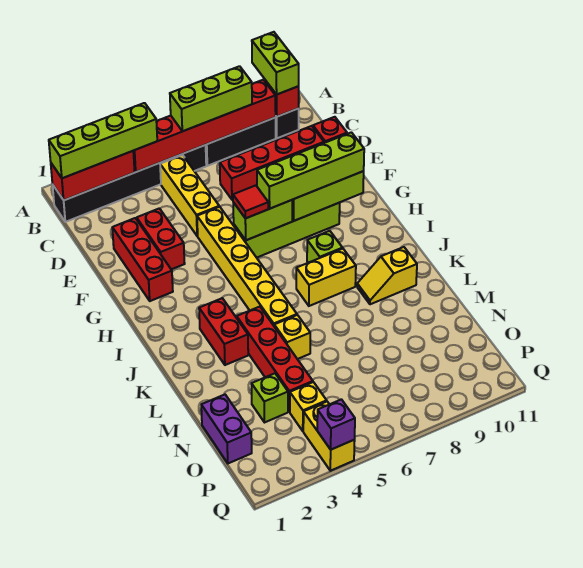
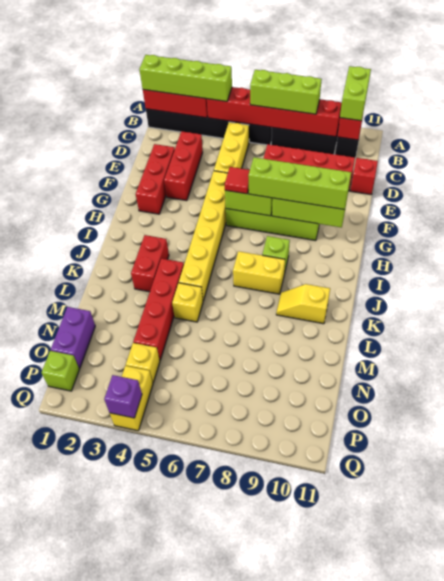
red 1x2 brick [137,208,185,269] -> red 1x3 brick [164,131,203,201]
lime 1x1 brick [252,373,288,423] -> lime 1x1 brick moved to [41,351,79,391]

